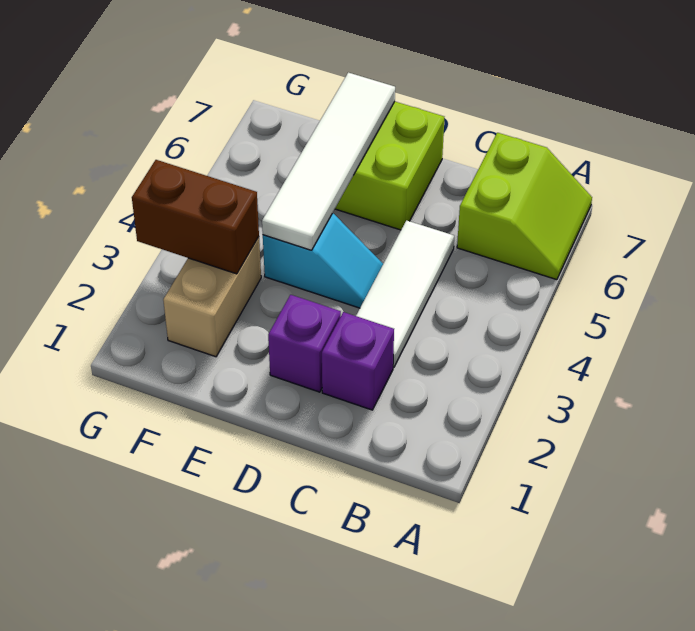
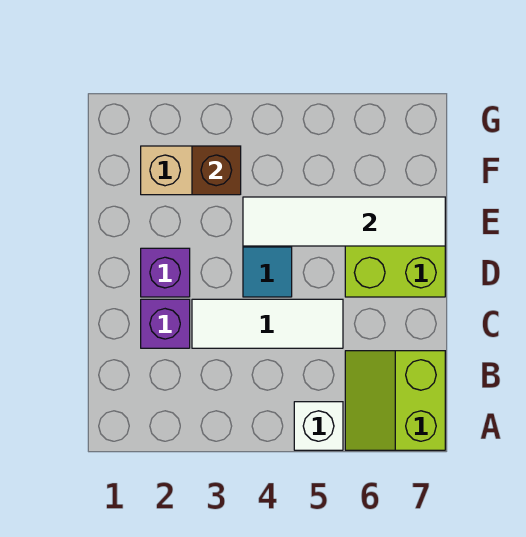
none -> white 1x1 brick [294,402,343,450]
lime 2x2 slope [457,133,592,280] -> lime 2x2 slope turned to [345,351,445,450]
brown 1x2 brick [132,160,259,274] -> brown 1x1 brick [192,146,241,195]

